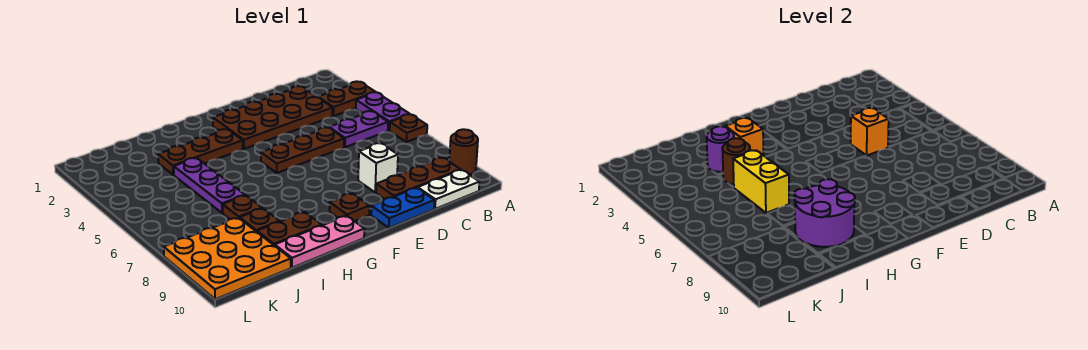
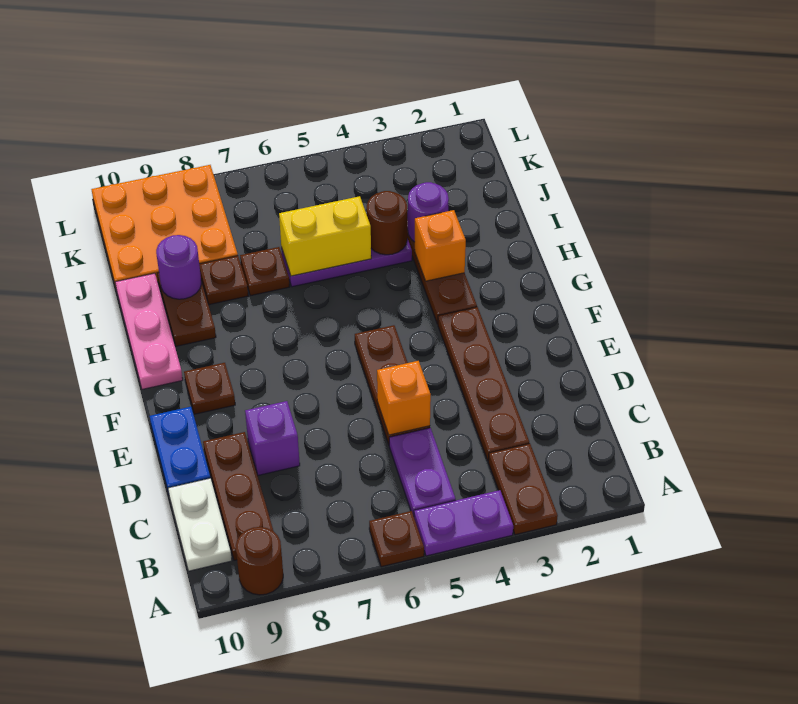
brown 2x4 plate [213,86,333,149] -> brown 1x4 plate [438,307,529,460]
white 1x1 brick [358,143,398,192] -> purple 1x1 brick [245,401,300,475]
purple 2x2 round brick [794,179,855,247] -> purple 1x1 round brick [156,235,201,299]

